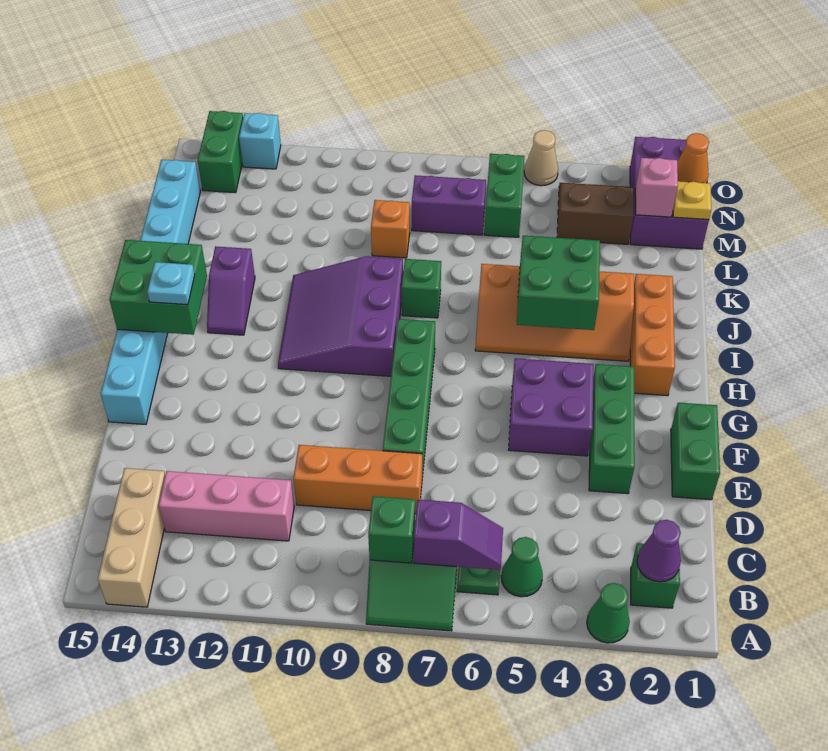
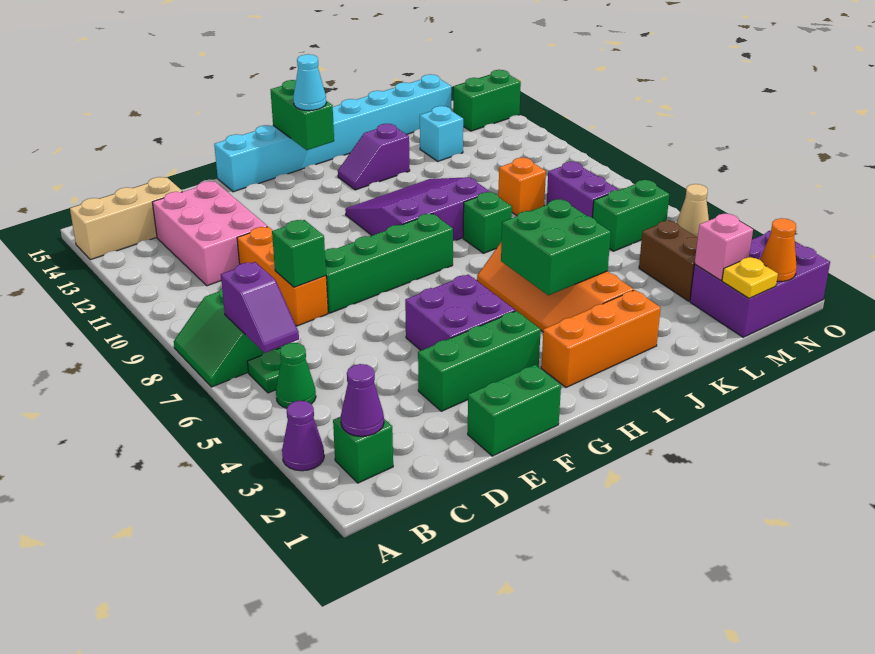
green 1x1 cone [587,583,630,643] -> purple 1x1 cone [282,401,324,471]
green 1x1 brick [368,496,415,563] -> green 1x1 brick moved to [272,220,326,287]
pink 1x3 brick [159,471,294,541] -> pink 2x3 brick [152,181,267,286]
green 2x2 brick [109,240,207,335] -> green 1x2 brick [271,80,334,150]
cyan 1x1 plate [147,262,195,305] -> cyan 1x1 cone [293,54,326,110]
cyan 1x1 brick [239,113,281,169] -> cyan 1x1 brick moved to [420,106,463,161]

